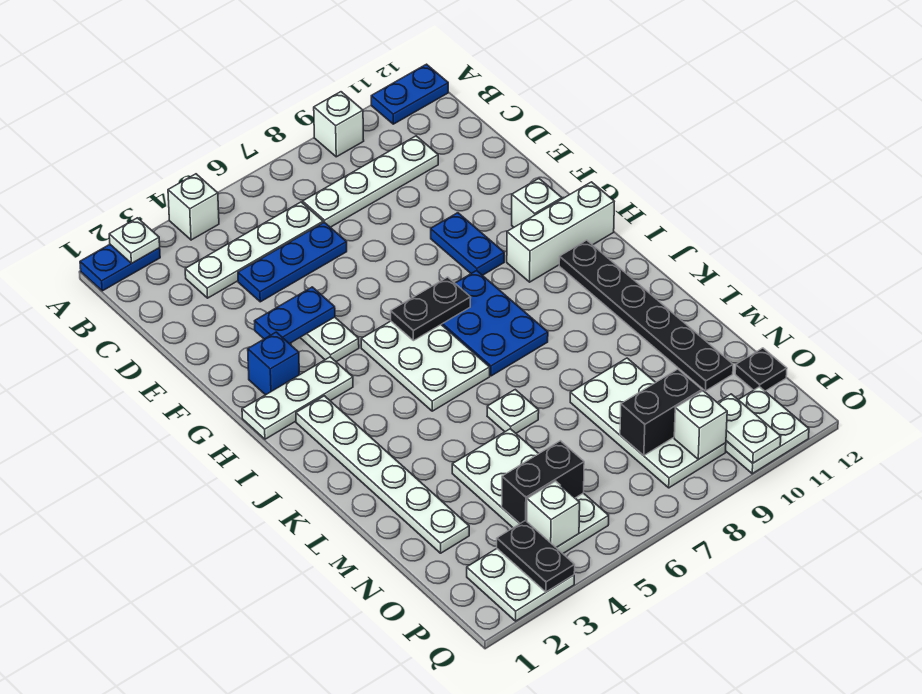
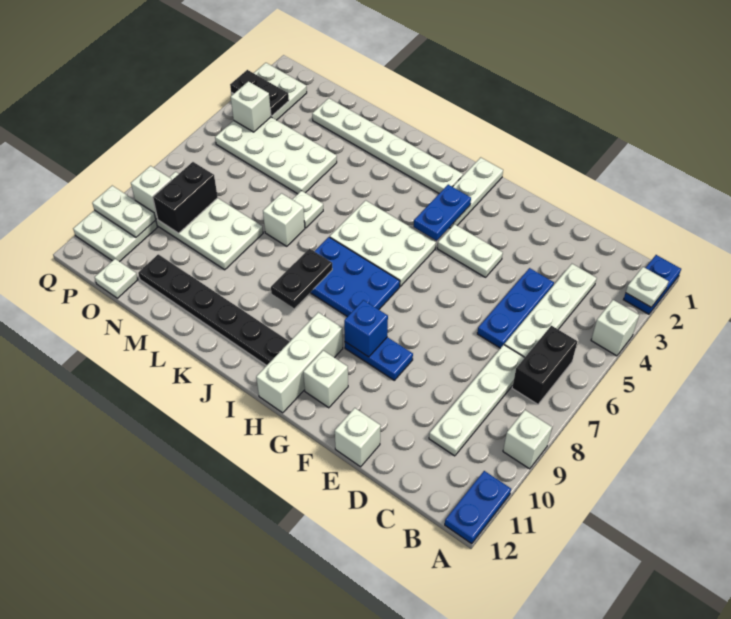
none -> white 1x1 brick [335,408,381,467]
blue 1x2 plate [255,287,335,344] -> blue 1x2 plate moved to [414,185,471,241]
blue 1x1 brick [248,332,299,395] -> blue 1x1 brick moved to [344,300,388,357]
black 1x2 plate [391,277,471,341] -> black 1x2 plate moved to [271,248,332,308]
none -> white 1x1 brick [263,193,305,246]
black 1x2 brick [502,441,584,523] -> black 1x2 brick moved to [512,326,577,404]
black 1x1 plate [735,348,787,391] -> white 1x1 plate [95,259,138,298]

